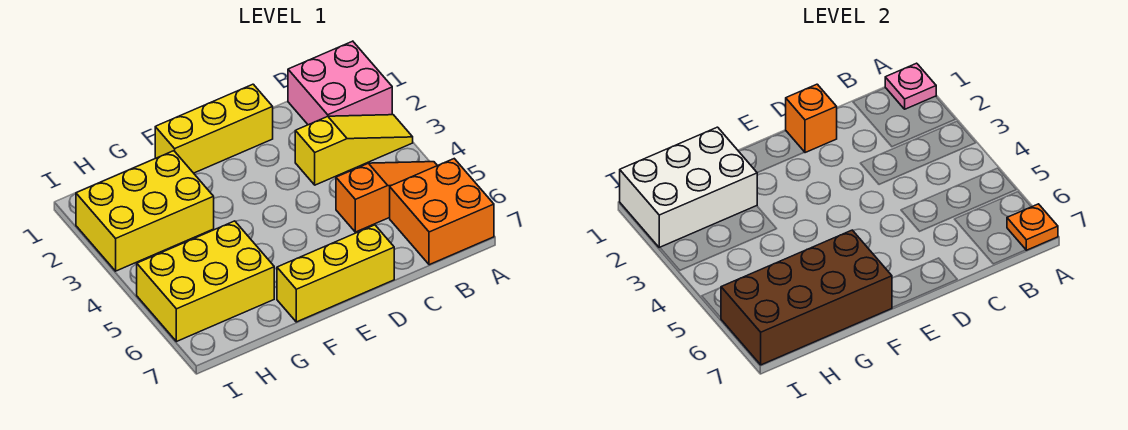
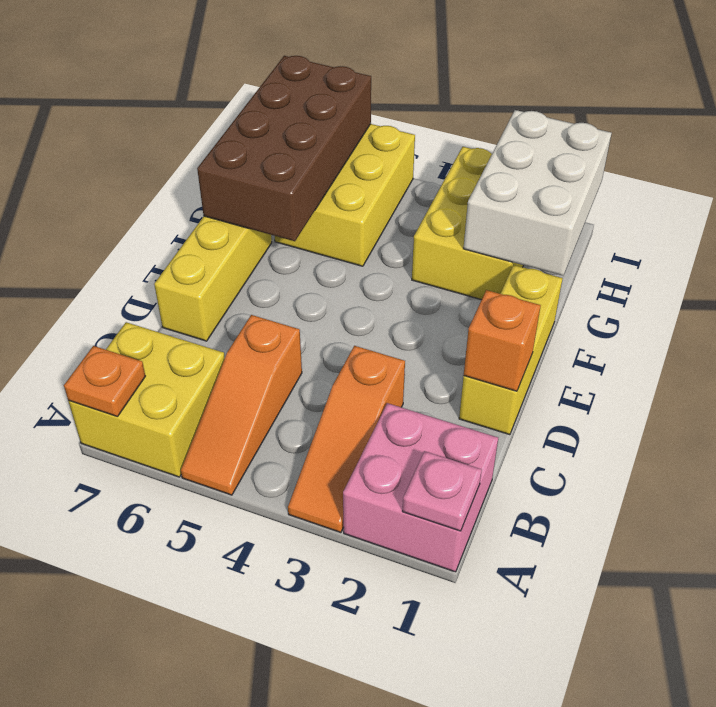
yellow 1x3 slope [295,115,413,185] -> orange 1x3 slope [288,346,405,533]
orange 2x2 brick [390,159,494,265] -> yellow 2x2 brick [68,322,225,477]

